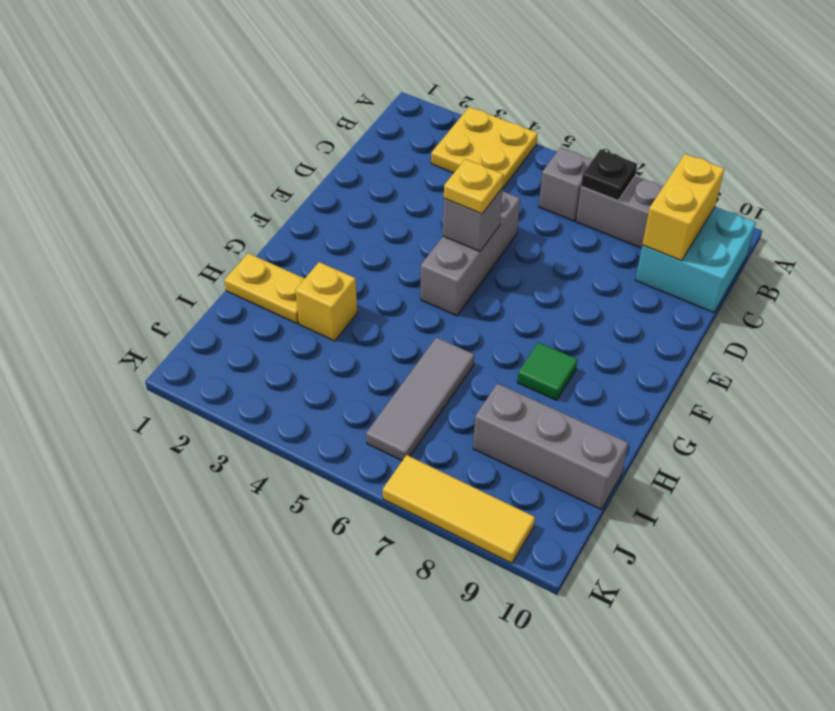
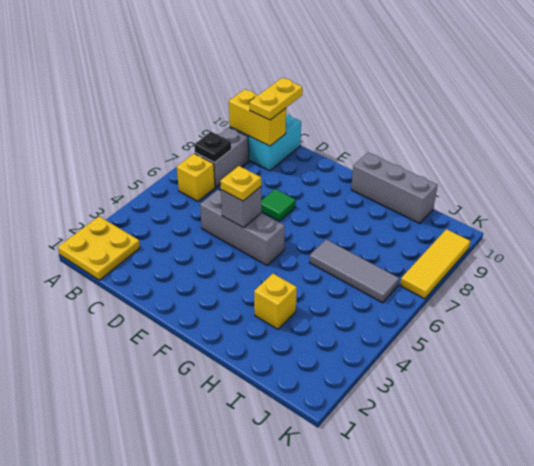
yellow 2x2 plate [431,107,538,188] -> yellow 2x2 plate moved to [58,216,140,280]
grey 1x1 brick [539,148,592,221] -> yellow 1x1 brick [177,154,215,201]
green 1x1 tile [517,342,577,400] -> green 1x1 tile moved to [261,189,296,221]
yellow 1x2 plate [224,253,305,323] -> yellow 1x2 plate moved to [250,78,302,120]
grey 1x3 brick [473,383,628,510] -> grey 1x3 brick turned to [351,153,438,223]

